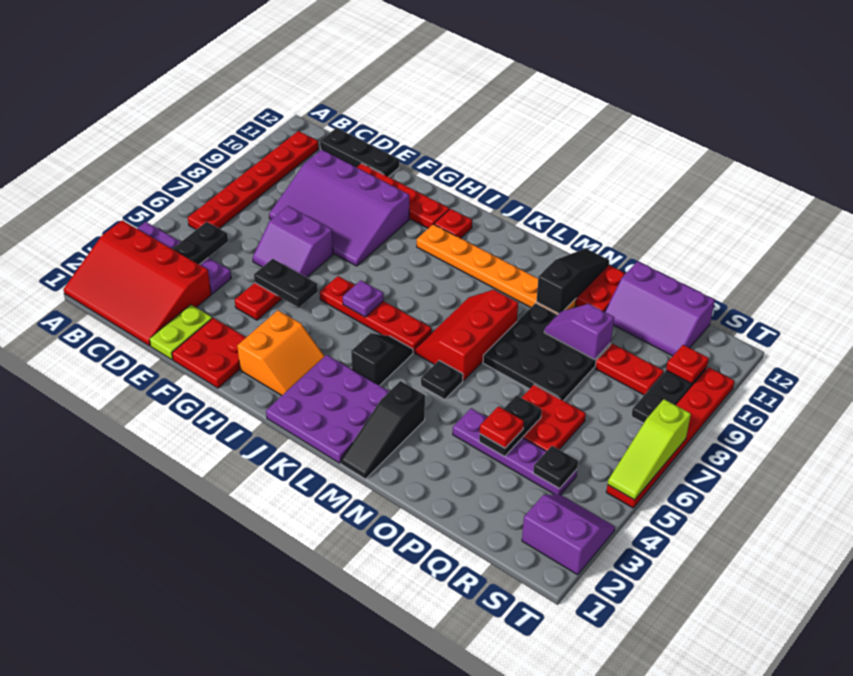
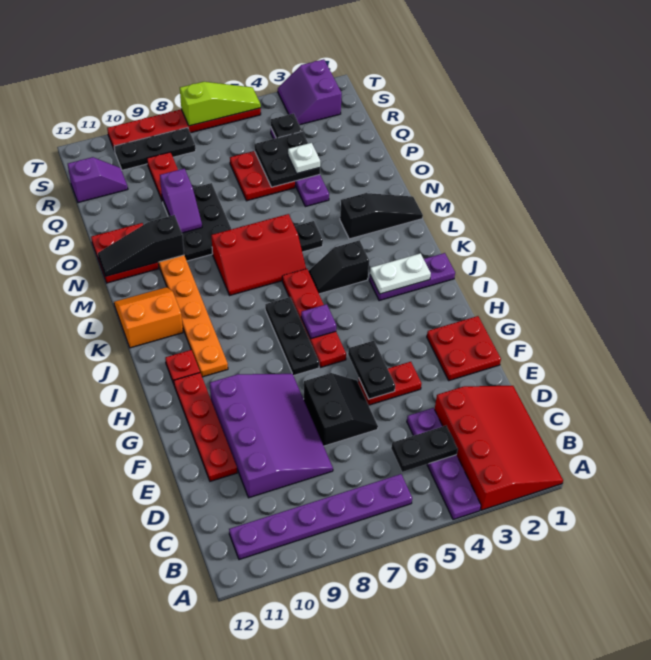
red 1x6 plate [188,131,319,230] -> purple 1x6 plate [229,474,412,560]
black 1x3 plate [320,128,399,177] -> black 1x3 plate moved to [265,297,319,376]
lime 1x2 plate [149,305,212,360] -> none
purple 2x2 slope [253,206,333,277] -> black 2x2 slope [304,373,378,446]
orange 2x2 slope [237,310,325,395] -> orange 2x2 slope moved to [114,287,183,348]
purple 3x3 plate [266,355,389,463] -> purple 1x3 plate [369,253,455,301]
none -> white 1x2 plate [370,253,431,294]
black 3x3 plate [483,303,611,401] -> black 2x3 plate [162,183,231,261]
black 1x2 plate [479,395,542,457] -> black 2x2 plate [254,131,320,187]
red 1x1 plate [480,406,524,448] -> white 1x1 plate [288,143,320,174]
purple 2x3 slope [605,261,715,356] -> purple 1x2 slope [68,157,128,203]
red 1x1 plate [666,345,709,384] -> none

